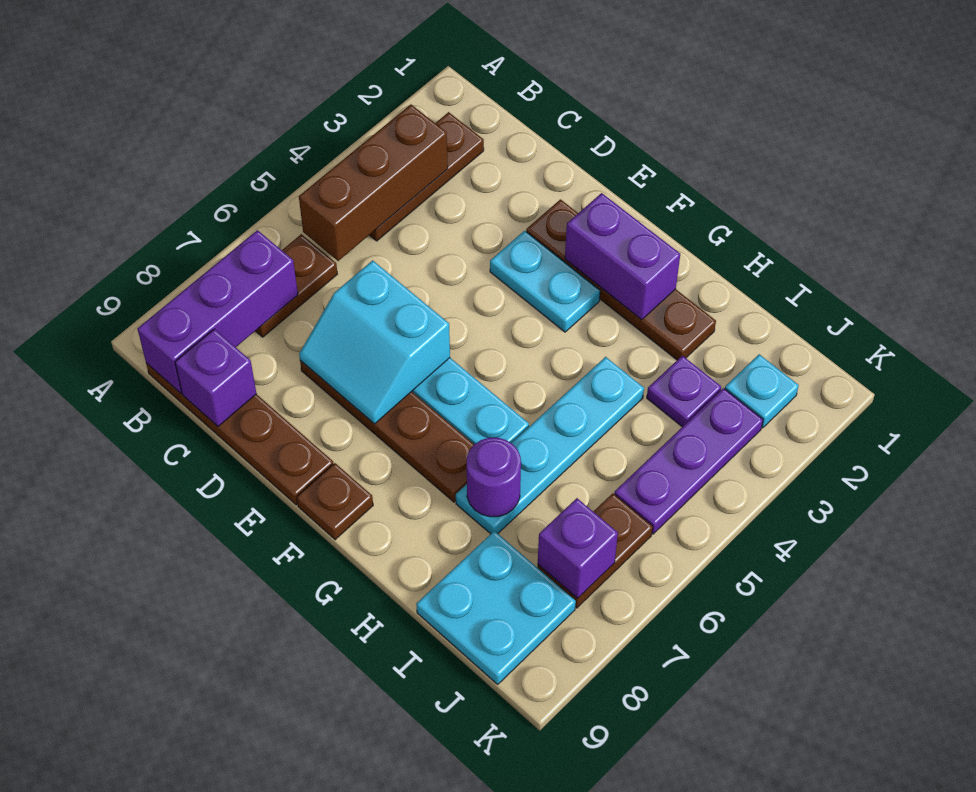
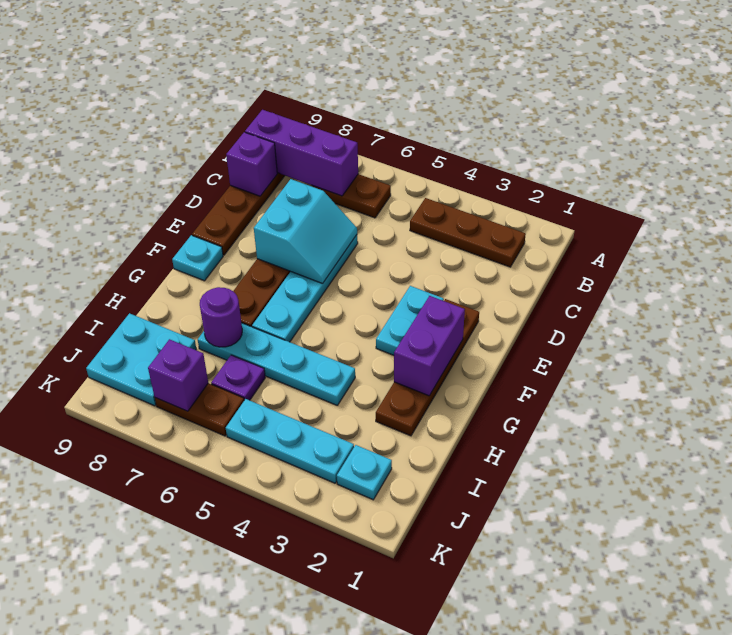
brown 1x3 brick [299,105,448,261] -> none
cyan 2x2 slope [299,260,450,424] -> cyan 2x2 slope turned to [254,179,357,284]
brown 1x1 plate [297,463,373,540] -> cyan 1x1 plate [172,235,223,281]
purple 1x1 plate [647,356,721,427] -> purple 1x1 plate moved to [211,355,265,400]
purple 1x3 plate [614,388,763,534] -> cyan 1x3 plate [226,399,354,483]

